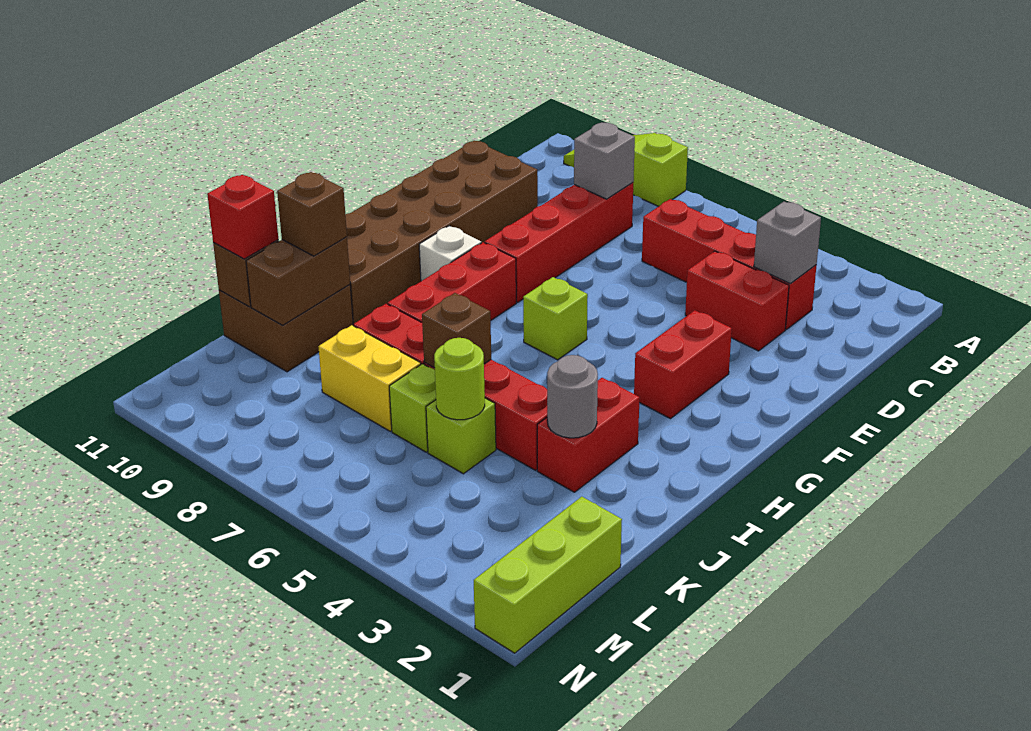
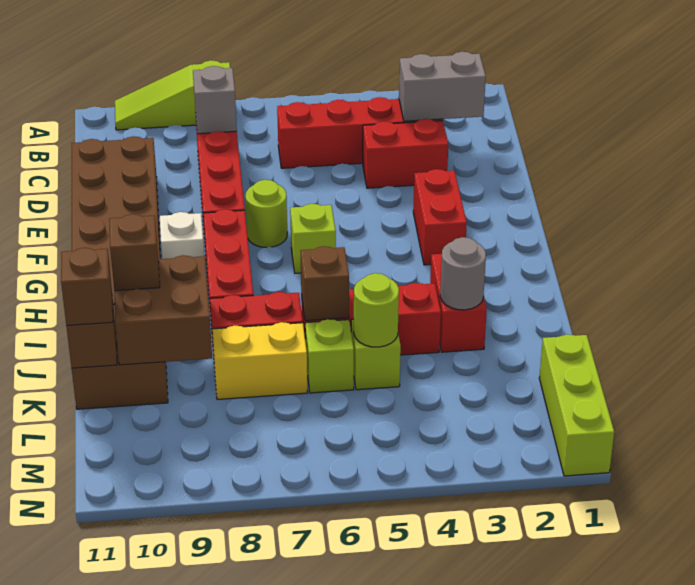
grey 1x1 brick [754,202,821,284] -> grey 1x2 brick [399,52,486,121]
none -> lime 1x1 round brick [245,180,287,247]
brown 1x2 brick [246,237,350,325] -> brown 2x2 brick [114,255,212,365]
red 1x1 brick [207,175,278,259] -> brown 1x1 brick [61,248,113,326]

